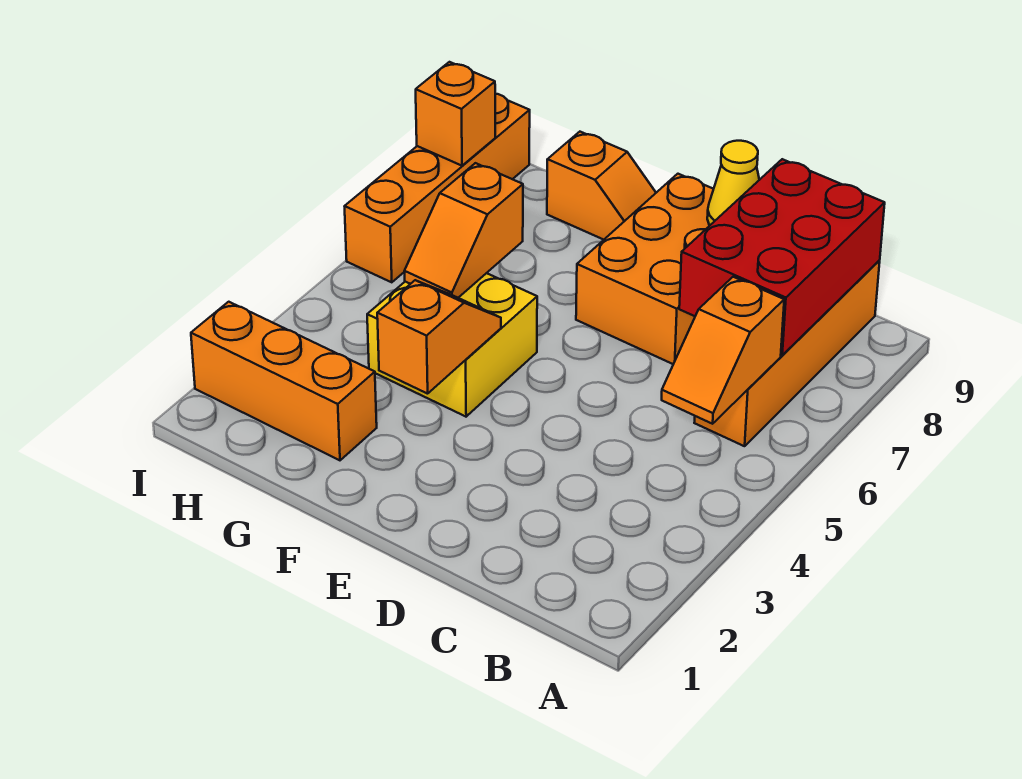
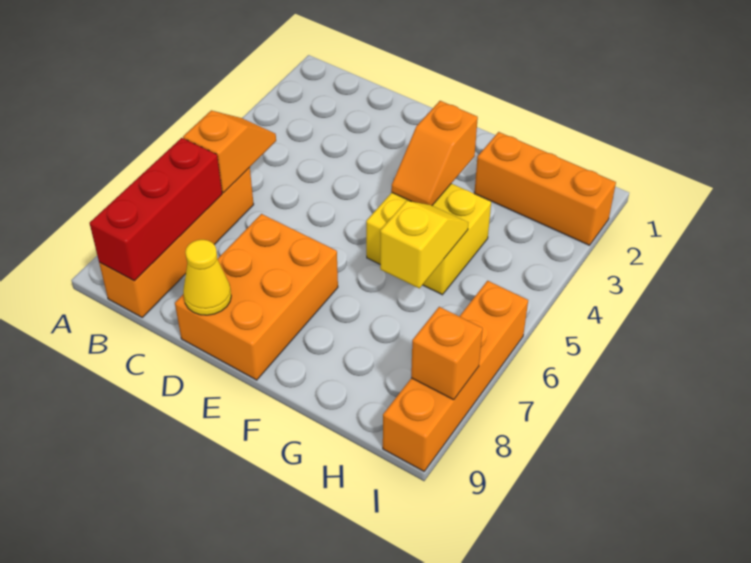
red 2x3 brick [679,159,885,355] -> red 1x3 brick [90,138,222,281]
orange 1x2 slope [547,132,656,240] -> none
orange 1x2 slope [404,163,523,298] -> yellow 1x2 slope [380,201,468,288]

